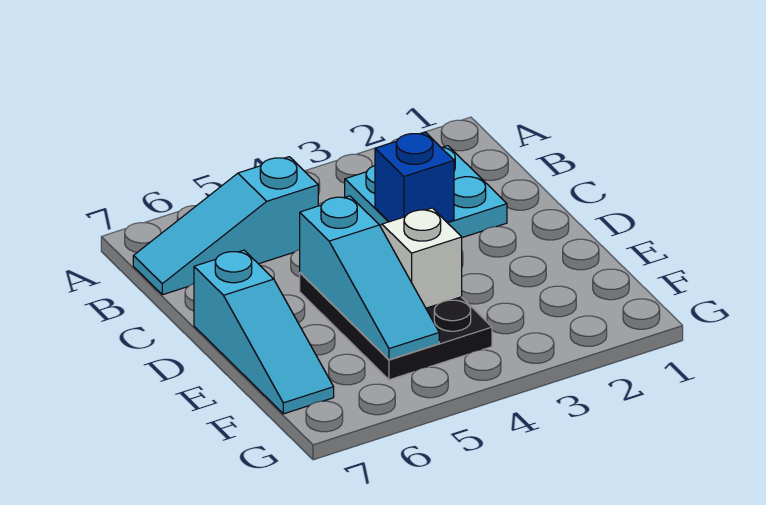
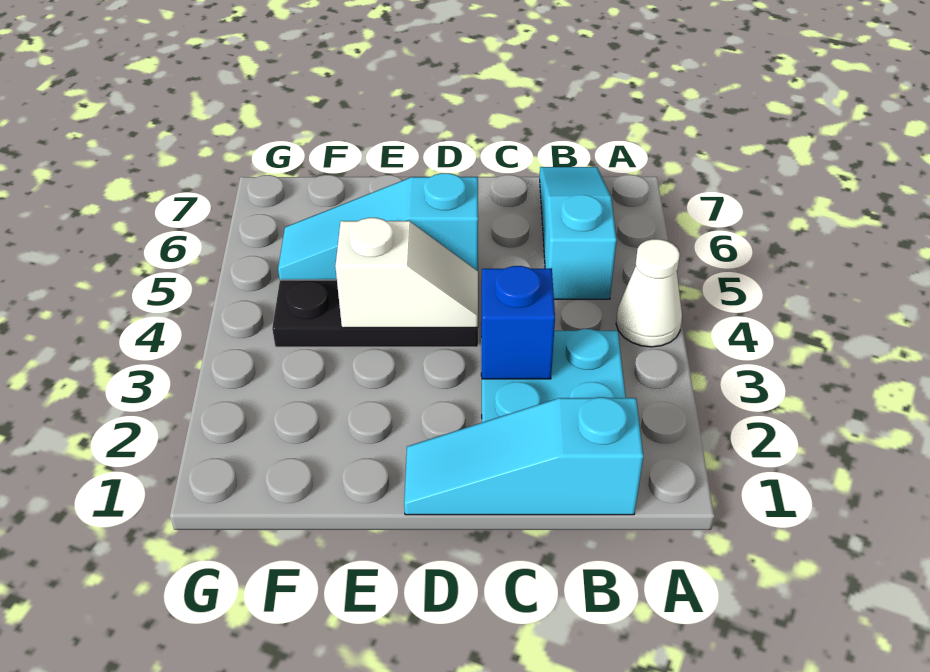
none -> white 1x1 cone [616,239,682,347]
cyan 1x3 slope [194,250,334,414] -> cyan 1x3 slope moved to [404,397,643,515]

